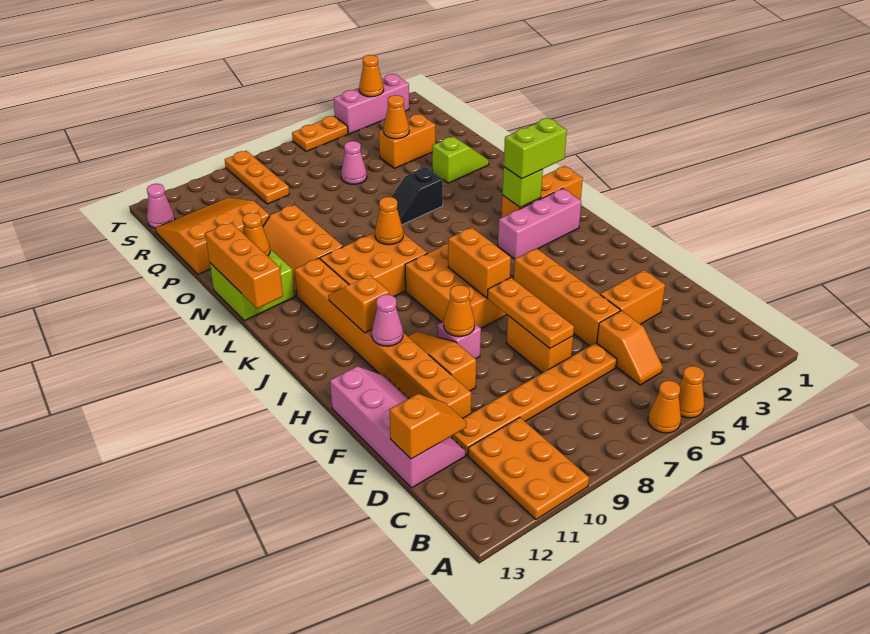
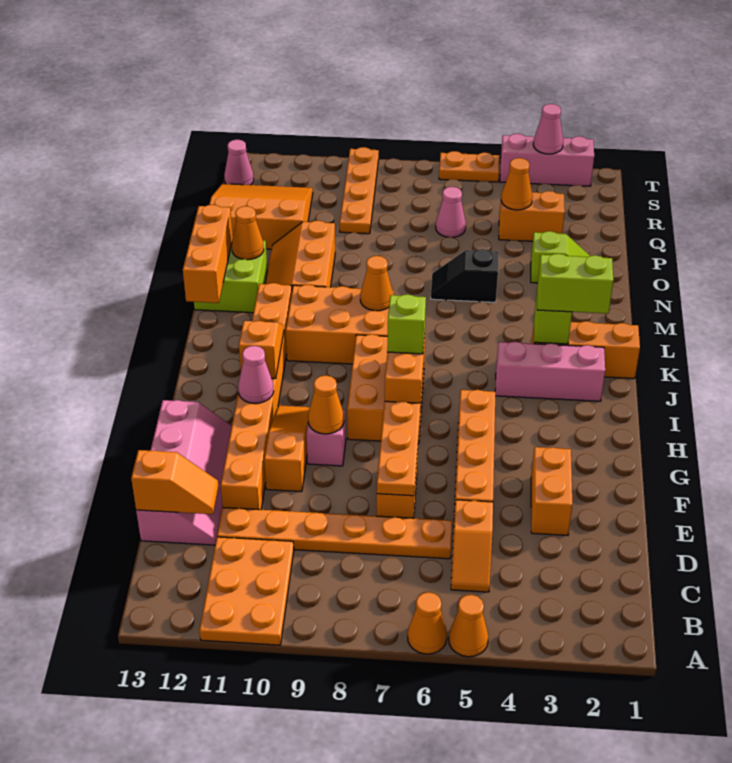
orange 1x2 brick [600,270,665,324] -> orange 1x2 brick turned to [531,447,572,535]
none -> lime 1x1 brick [387,294,426,354]
orange 1x3 plate [225,151,289,204] -> orange 1x4 plate [340,147,379,234]
orange 1x1 cone [359,55,384,97] -> pink 1x1 cone [533,104,563,154]

